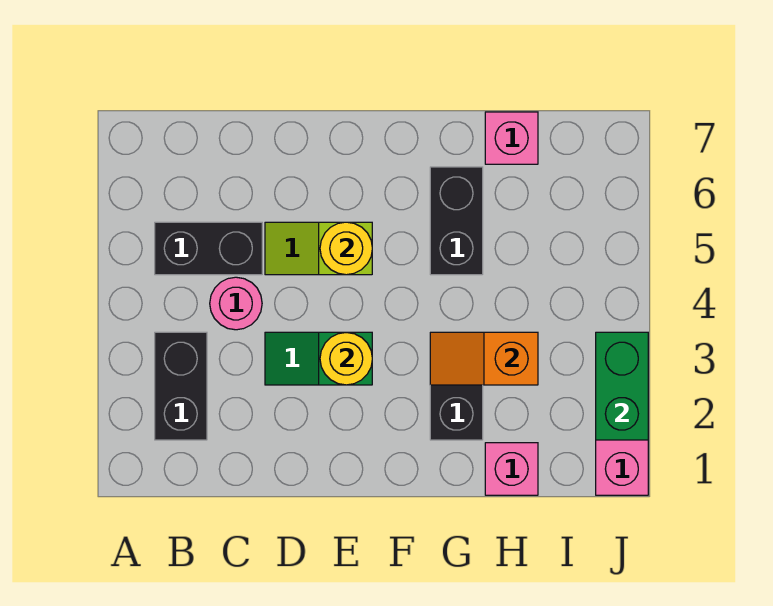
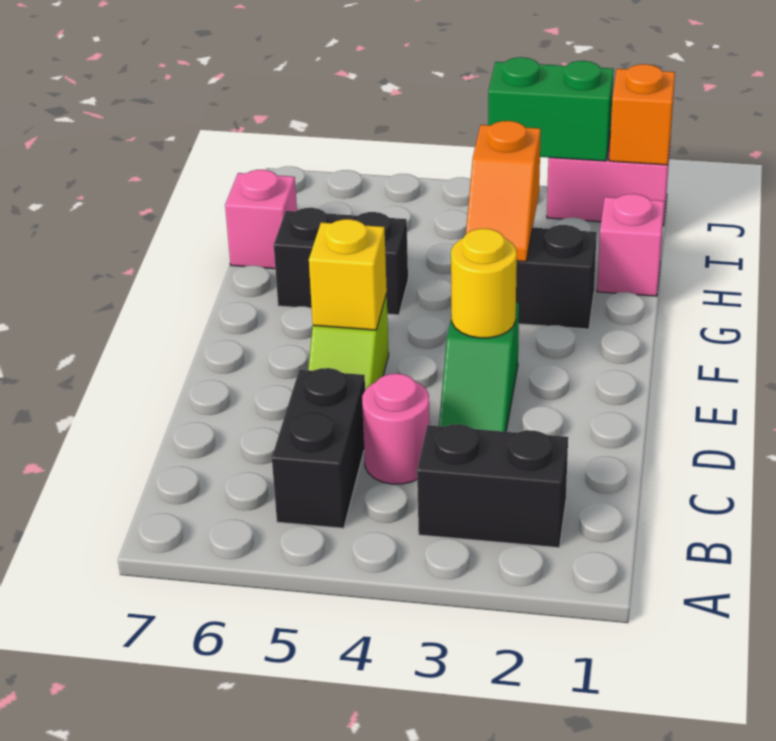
yellow 1x1 round brick [320,222,372,275] -> yellow 1x1 brick [309,219,387,330]
none -> orange 1x1 brick [609,64,675,165]

